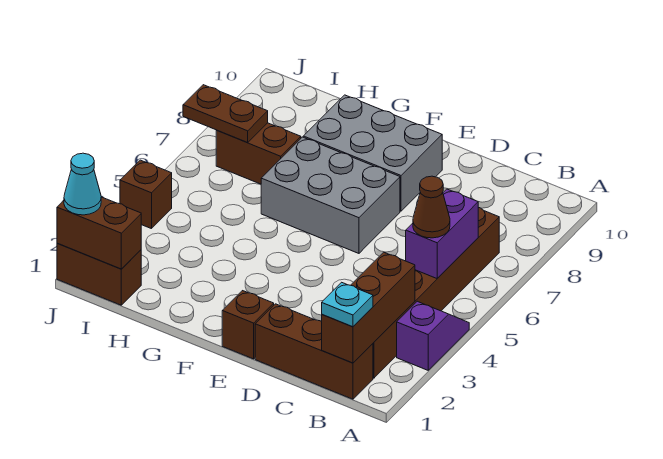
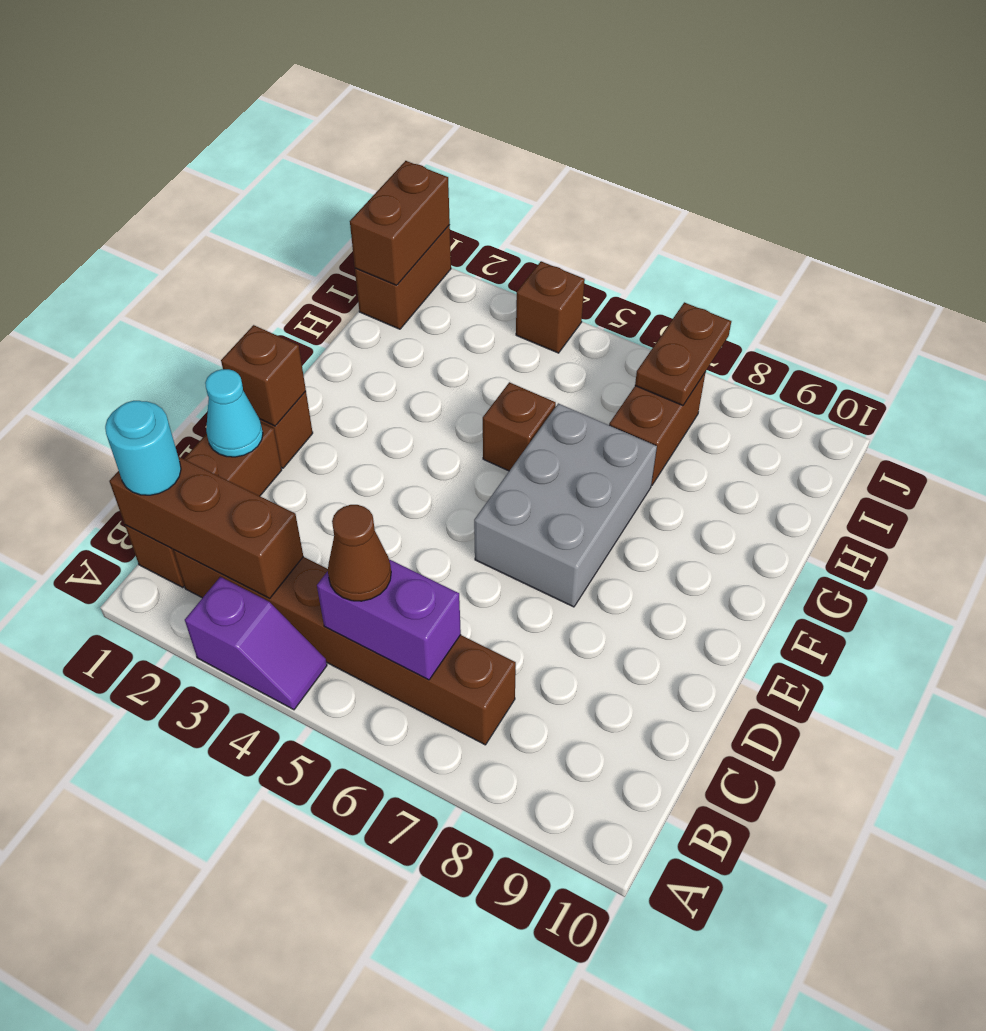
cyan 1x1 plate [322,282,373,327] -> cyan 1x1 round brick [105,401,181,495]
none -> brown 1x1 brick [221,325,306,426]
grey 2x3 brick [303,95,442,211] -> none
none -> brown 1x1 brick [483,382,556,471]
cyan 1x1 cone [64,153,101,215] -> cyan 1x1 cone moved to [205,369,263,457]

